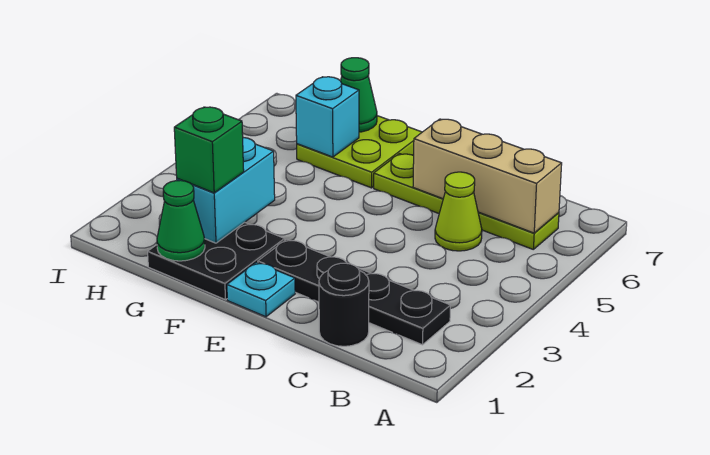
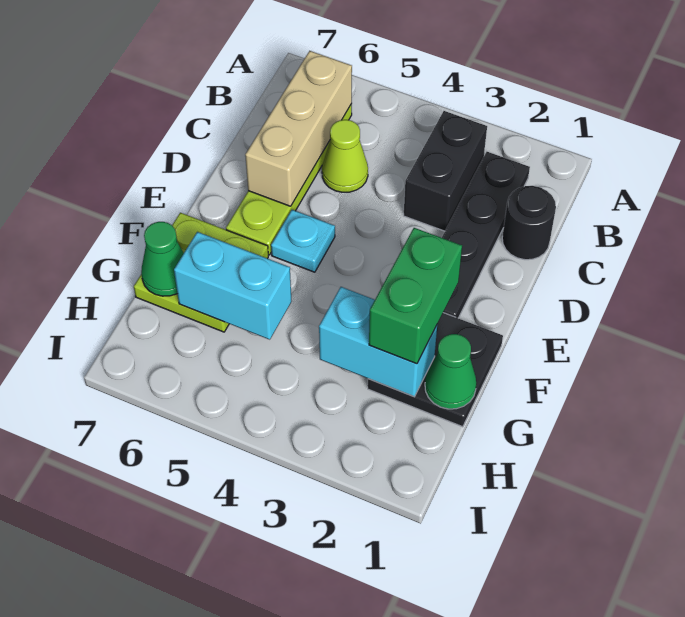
none -> black 1x2 brick [404,111,487,231]
cyan 1x1 plate [227,262,295,317] -> cyan 1x1 plate moved to [271,210,335,272]
green 1x1 brick [174,107,244,193] -> green 1x2 brick [369,228,462,364]
cyan 1x1 brick [296,77,359,157] -> cyan 1x2 brick [174,232,291,340]

